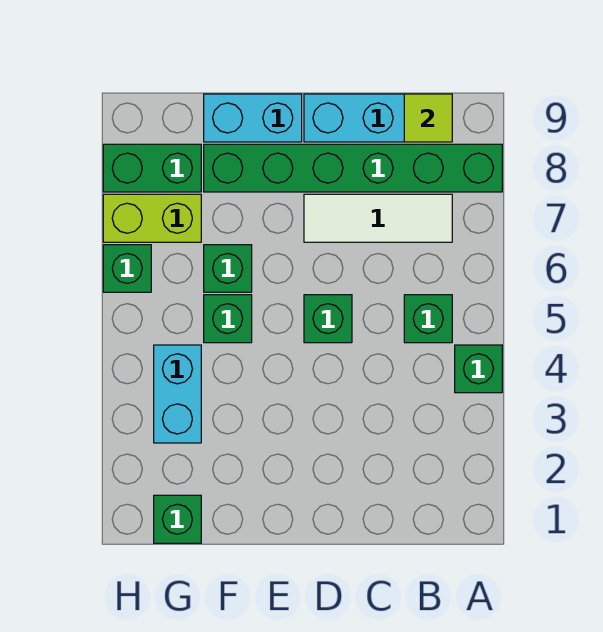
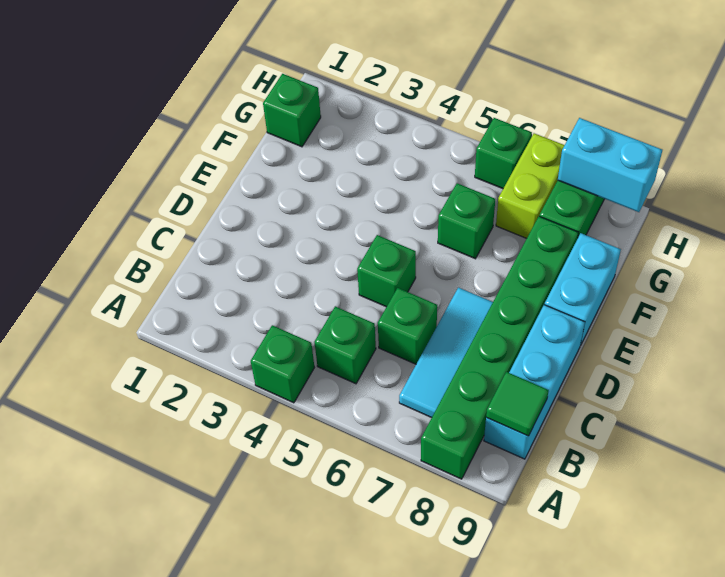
white 1x3 tile [304,194,452,242] -> cyan 1x3 tile [399,288,493,418]
lime 1x1 tile [404,94,452,142] -> green 1x1 tile [486,372,549,436]
green 1x1 brick [204,295,252,343] -> green 1x1 brick moved to [378,288,437,364]
cyan 1x2 brick [154,345,201,443] -> cyan 1x2 brick moved to [558,118,662,212]

